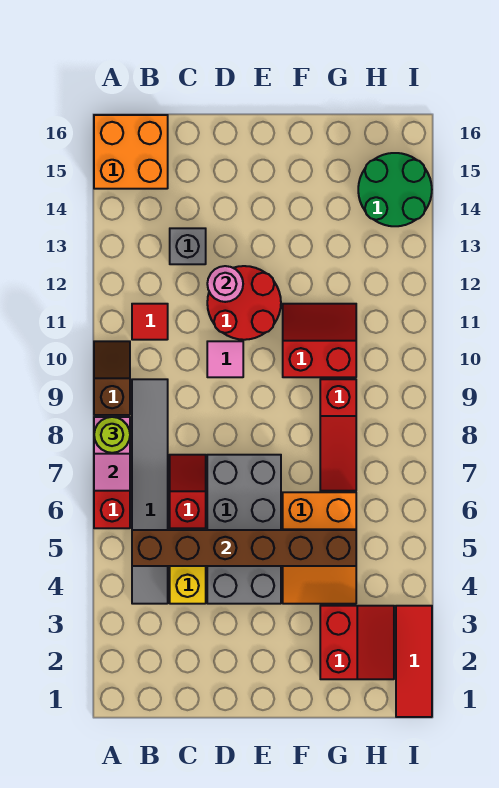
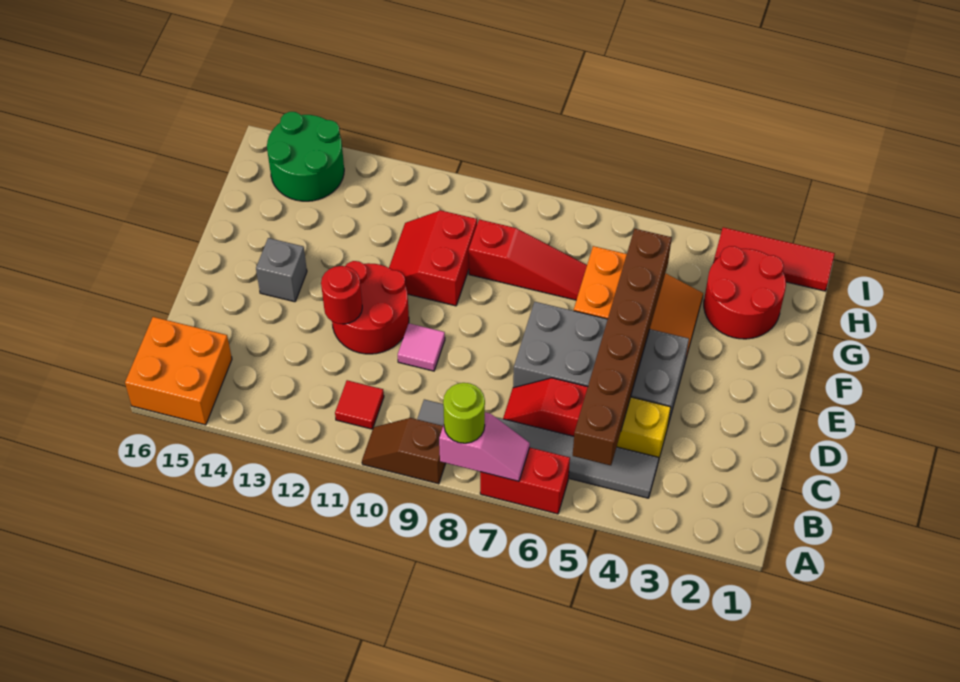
grey 1x1 brick [170,228,206,264] -> grey 1x1 brick moved to [256,238,307,302]
pink 1x1 round brick [207,266,243,302] -> red 1x1 round brick [321,266,362,324]
red 2x2 slope [320,606,394,679] -> red 2x2 round brick [704,246,786,339]

